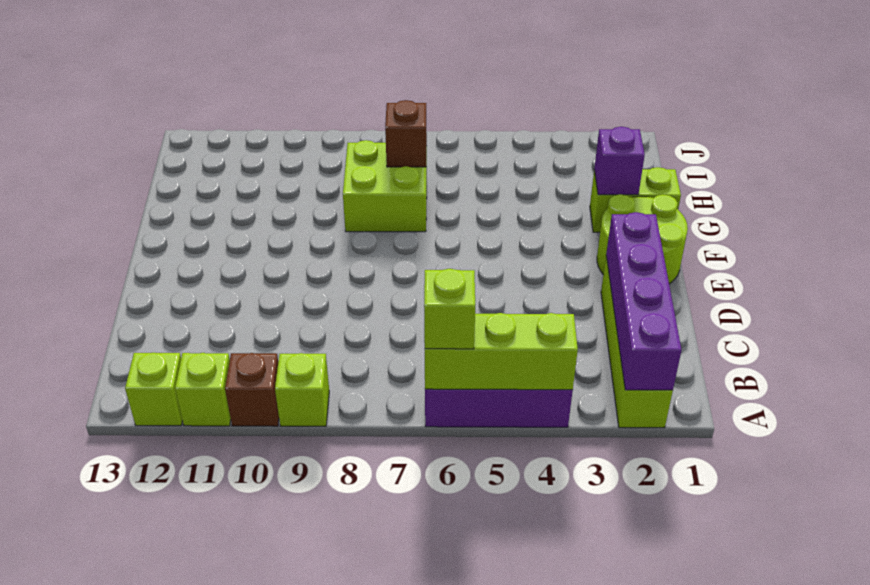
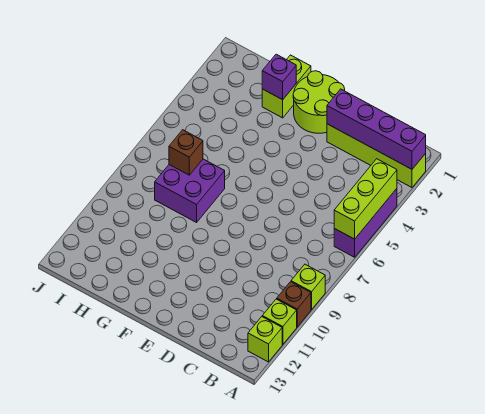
lime 1x1 brick [424,269,475,349] -> none
lime 2x2 brick [343,140,427,232] -> purple 2x2 brick [155,159,225,222]

